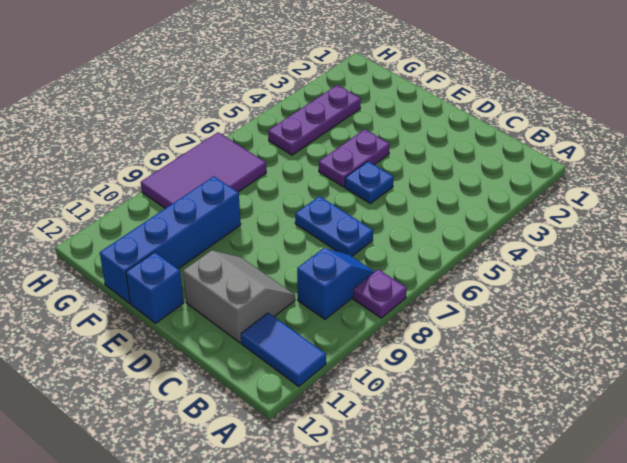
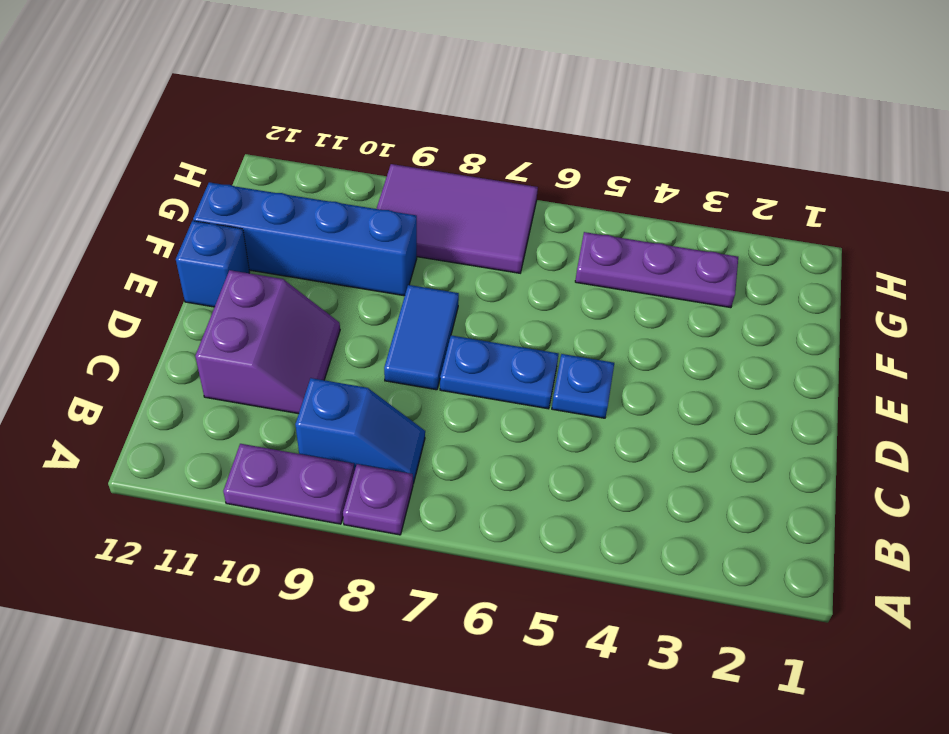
blue 1x2 tile [241,313,326,386] -> blue 1x2 tile moved to [384,285,459,390]
blue 1x2 plate [295,196,373,256] -> blue 1x2 plate turned to [440,335,558,409]
grey 2x2 slope [183,250,295,343] -> purple 2x2 slope [195,270,340,414]
purple 1x2 plate [319,129,390,187] -> purple 1x2 plate moved to [223,444,354,524]

